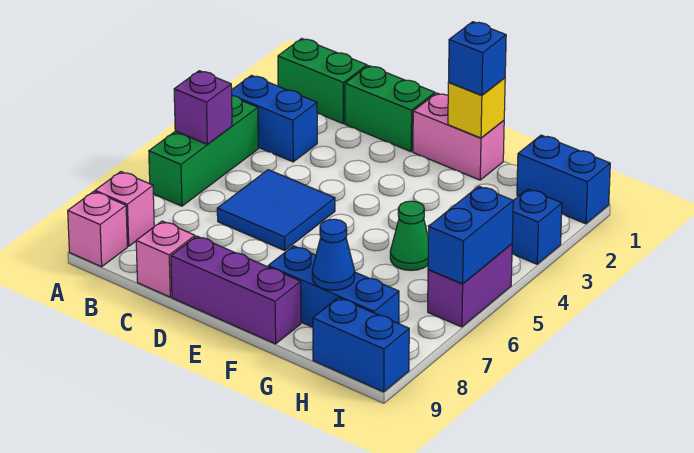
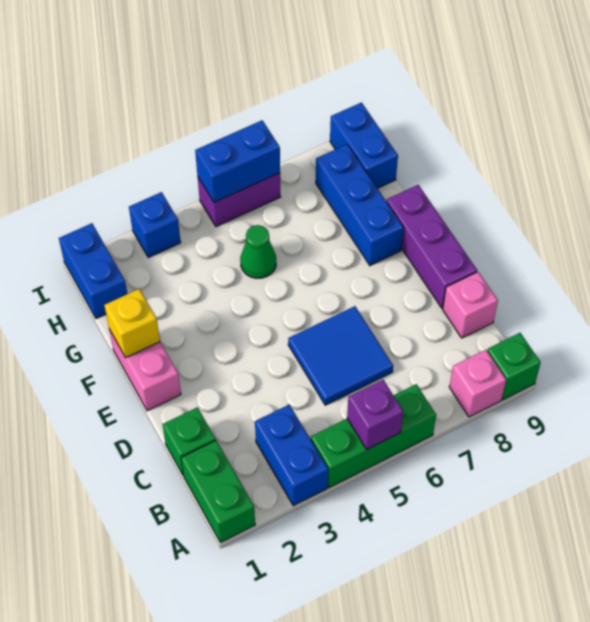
pink 1x1 brick [68,191,127,267] -> green 1x1 brick [487,333,541,400]
green 1x2 brick [345,66,435,152] -> green 1x1 brick [163,407,216,474]
blue 1x1 brick [448,22,506,96] -> none
blue 1x1 cone [312,219,355,290] -> none

